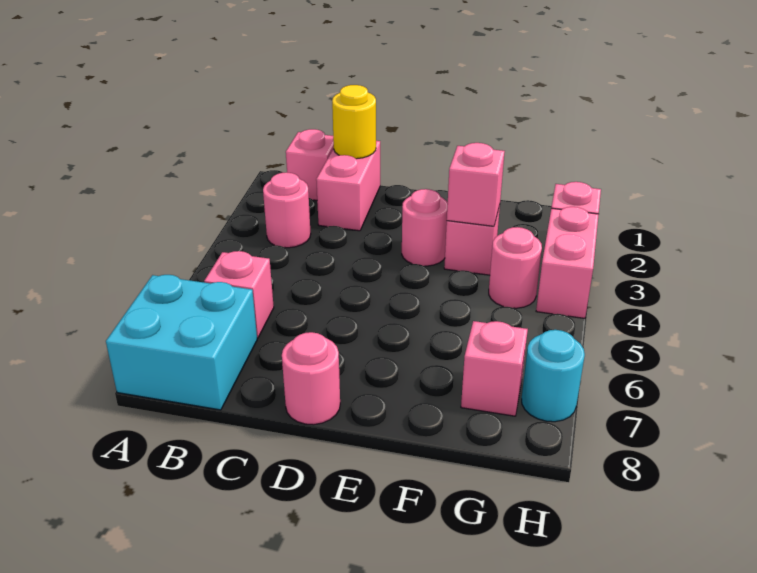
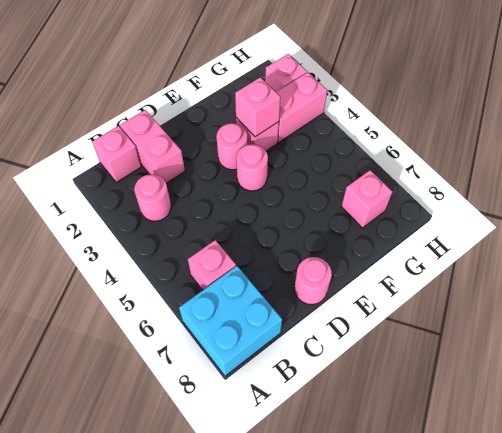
yellow 1x1 round brick [332,85,376,159] -> none
pink 1x1 round brick [489,227,542,308] -> pink 1x1 round brick moved to [236,144,268,191]
pink 1x2 brick [536,207,599,318] -> pink 1x2 brick turned to [276,72,327,142]
cyan 1x1 round brick [522,330,585,422] -> none

